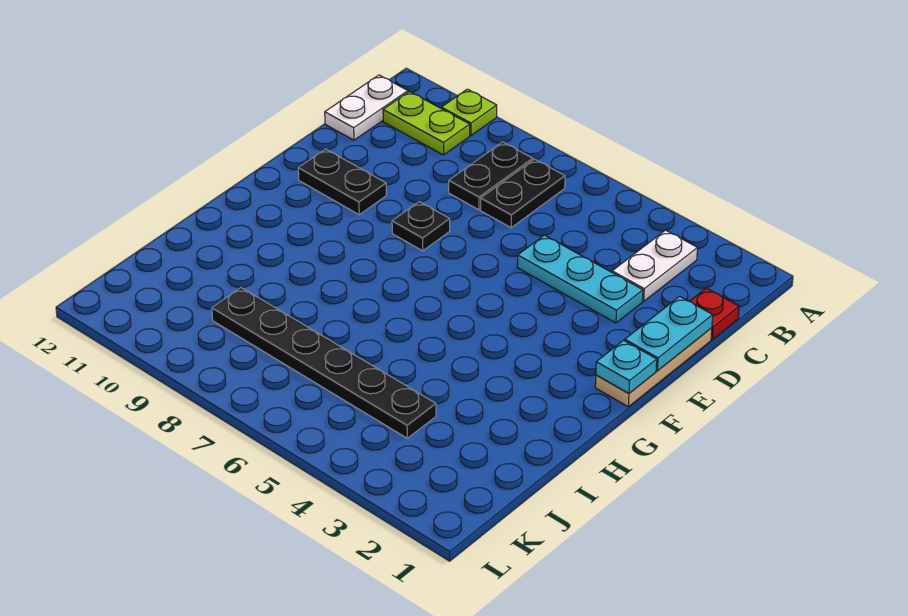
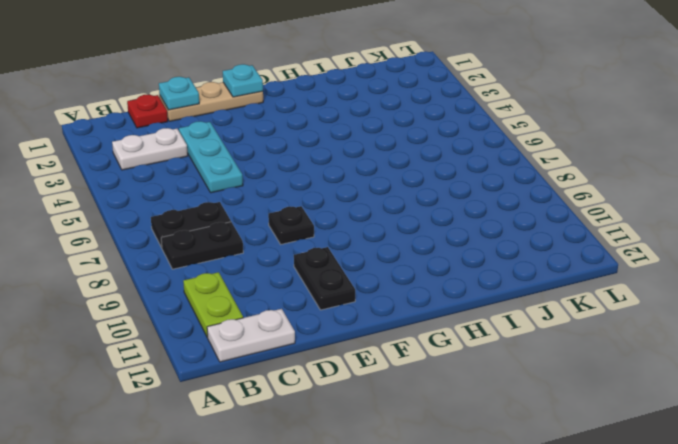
lime 1x1 plate [441,89,497,136] -> none
cyan 1x2 plate [625,296,713,371] -> cyan 1x1 plate [159,77,199,110]
black 1x6 plate [212,288,436,438] -> none

